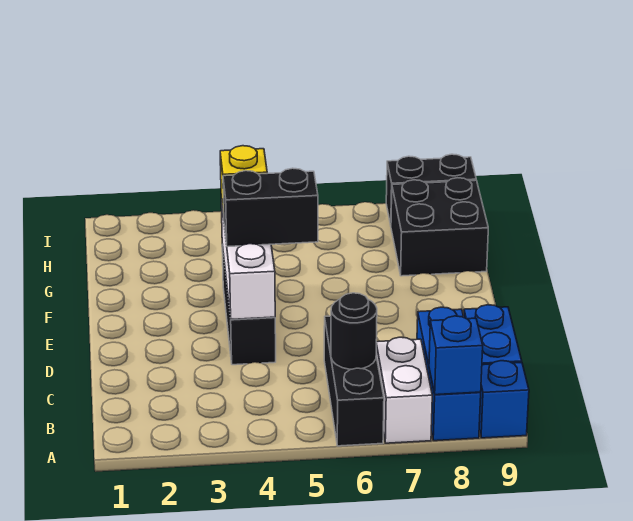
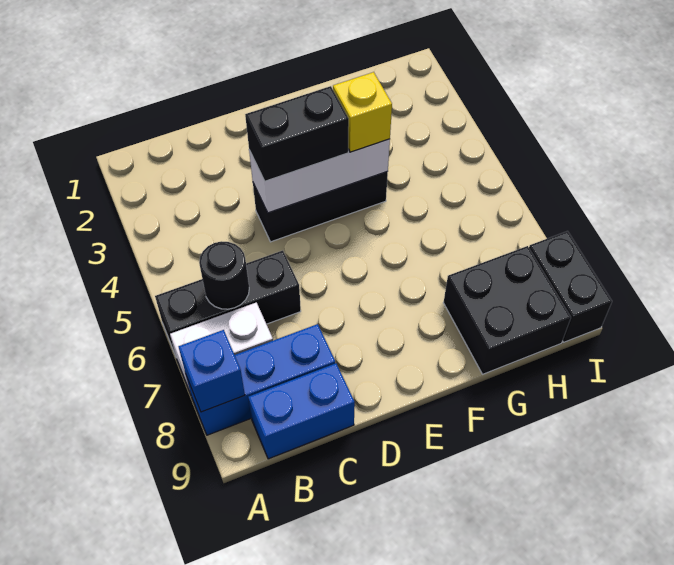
blue 1x1 brick [479,361,529,438] -> none
black 1x2 brick [223,168,318,247] -> black 1x2 brick turned to [245,86,349,181]

